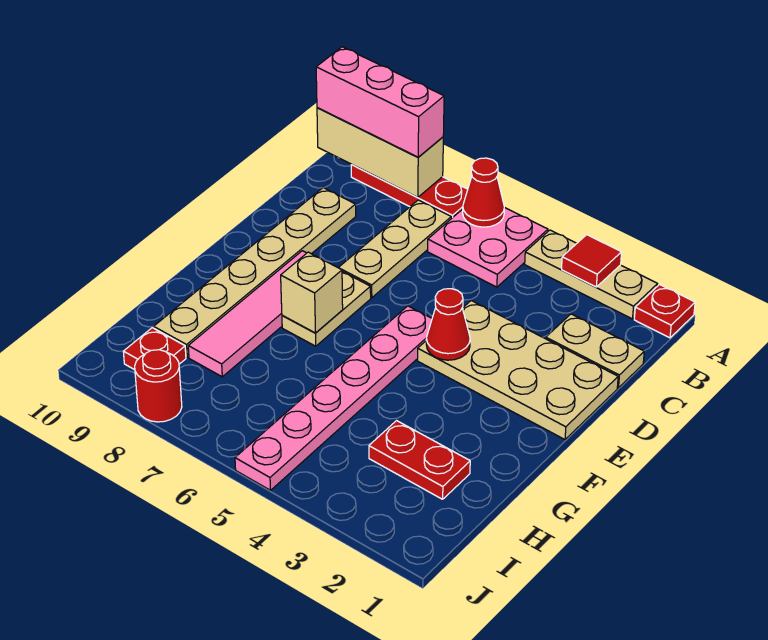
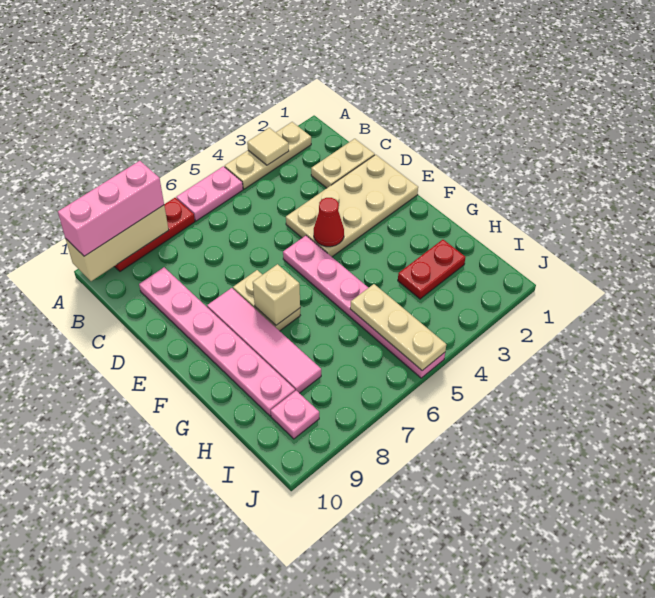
red 1x1 plate [634,285,695,338] -> none
red 1x1 tile [562,235,622,287] -> tan 1x1 tile [247,128,289,165]
pink 2x2 plate [428,207,548,287] -> pink 1x2 plate [176,166,243,221]
red 1x1 cone [463,158,504,227] -> none
tan 1x3 plate [339,200,451,298] -> tan 1x3 plate moved to [350,284,446,371]
tan 1x6 plate [154,188,356,357] -> pink 1x6 plate [139,267,295,416]
red 1x1 plate [123,328,186,370] -> pink 1x1 plate [271,391,319,439]
red 1x1 round brick [135,350,182,422] -> none

